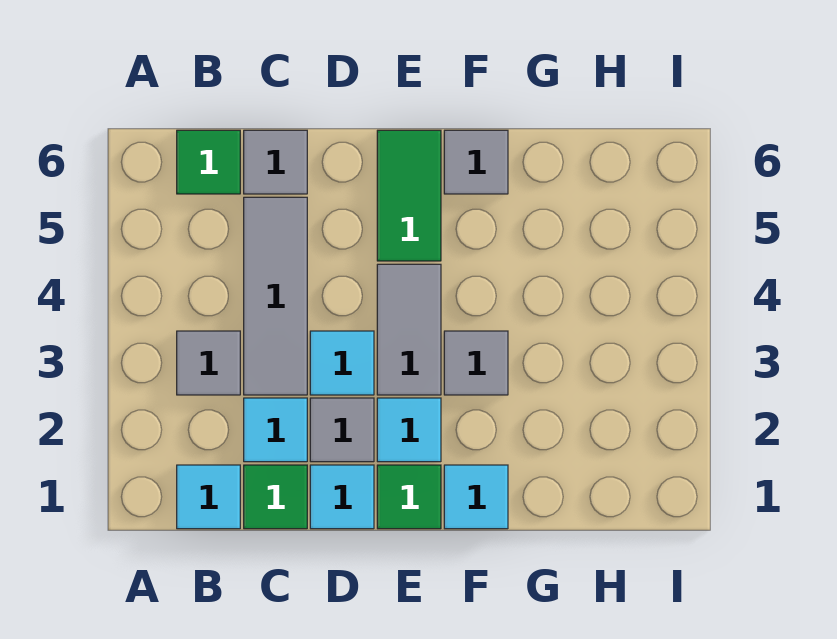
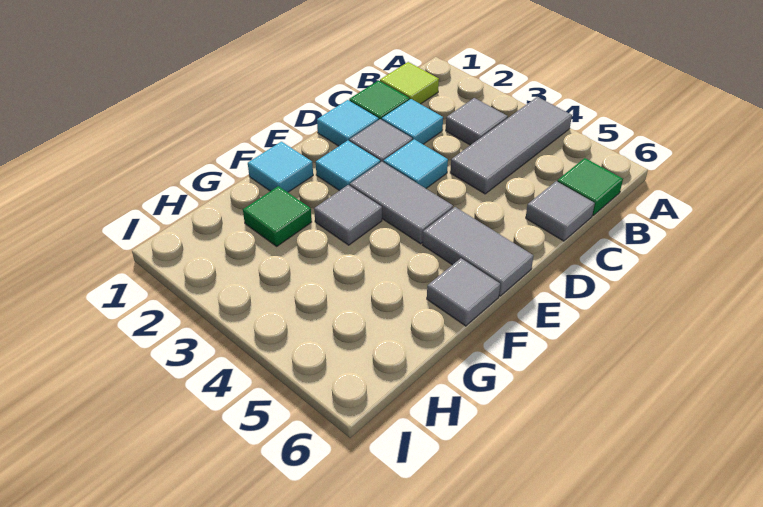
cyan 1x1 tile [177,465,240,529] -> lime 1x1 tile [380,62,439,104]
grey 1x3 tile [244,197,307,395] -> grey 1x3 tile turned to [450,97,572,194]
green 1x1 tile [377,465,441,529] -> green 1x1 tile moved to [243,186,312,246]
green 1x2 tile [377,130,441,261] -> grey 1x2 tile [423,207,533,296]

